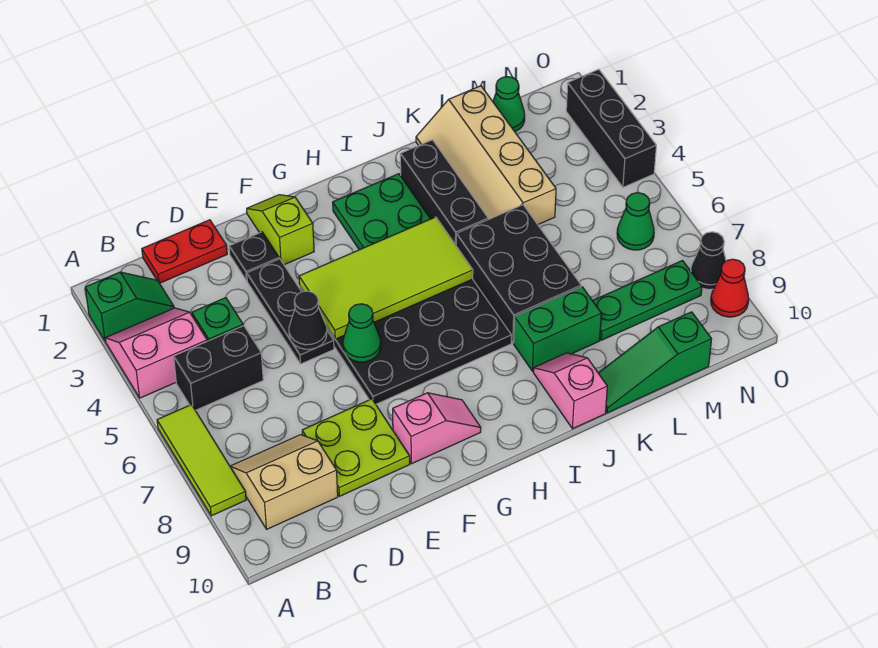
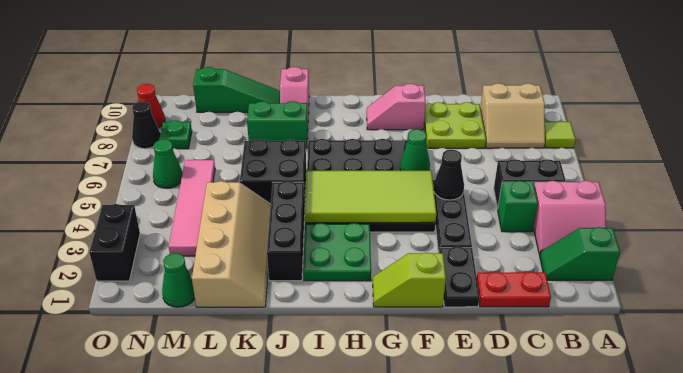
lime 1x3 tile [157,405,246,516] -> lime 1x1 tile [545,122,576,148]
black 1x1 plate [229,232,279,281] -> black 1x2 plate [439,247,479,307]
lime 1x2 slope [247,195,314,265] -> lime 1x2 slope turned to [373,253,446,307]
black 2x3 brick [456,205,581,343] -> black 2x2 brick [240,139,306,204]
green 1x3 plate [593,261,702,340] -> green 1x1 plate [159,120,192,149]
none -> pink 1x4 tile [169,160,215,256]
black 1x3 brick [566,69,656,187] -> black 1x2 brick [89,204,140,281]

